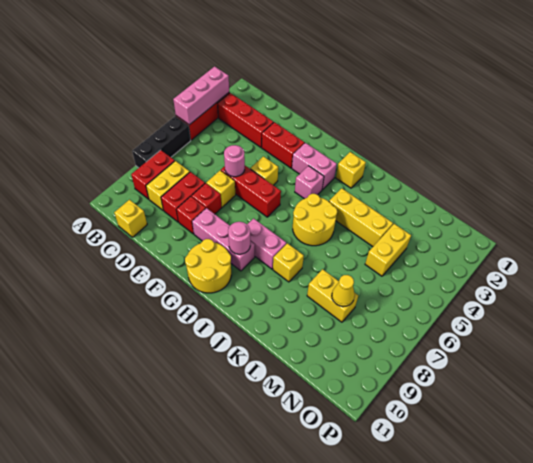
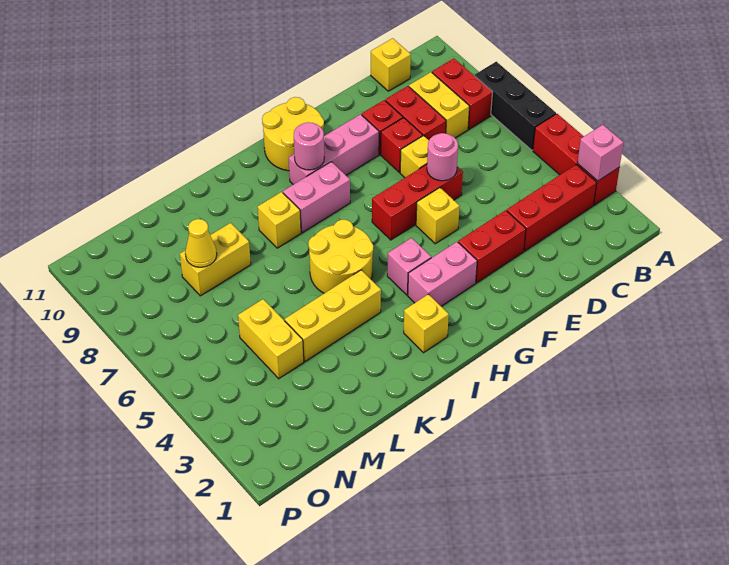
pink 1x3 brick [173,66,229,125] -> pink 1x1 brick [577,125,624,181]

